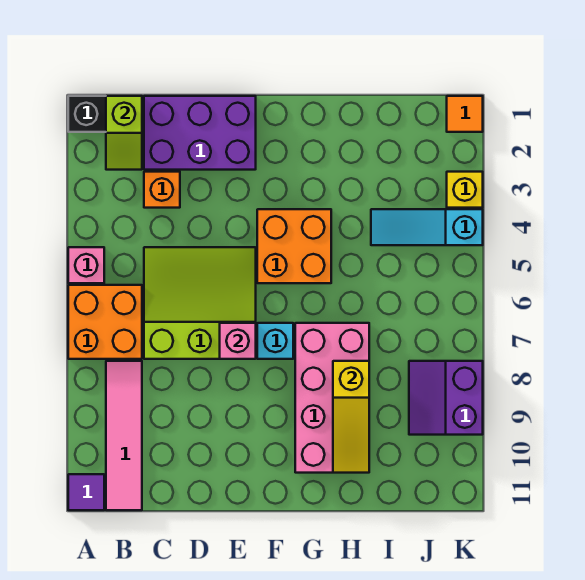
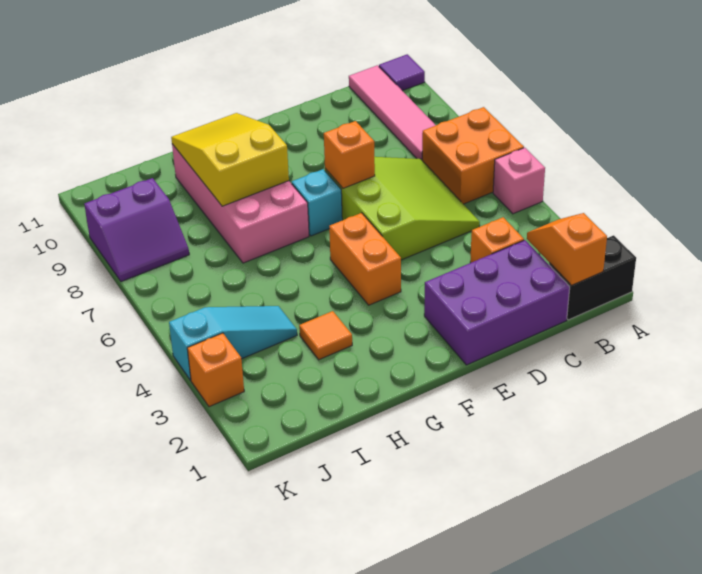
lime 1x2 slope [106,96,142,170] -> orange 1x2 slope [527,213,607,285]
lime 3x3 slope [144,247,256,359] -> lime 3x3 slope turned to [325,157,480,260]
pink 1x1 brick [220,323,256,359] -> orange 1x1 brick [324,121,375,188]
orange 2x2 brick [257,209,331,283] -> orange 1x2 brick [329,213,401,305]
yellow 1x3 slope [333,361,369,473] -> yellow 2x3 slope [171,113,289,206]
purple 2x2 slope [409,361,483,435] -> purple 2x2 slope turned to [84,178,189,282]
orange 1x1 tile [447,96,483,132] -> orange 1x1 tile moved to [299,311,352,360]
yellow 1x1 brick [447,172,483,208] -> orange 1x1 brick [187,333,244,407]

